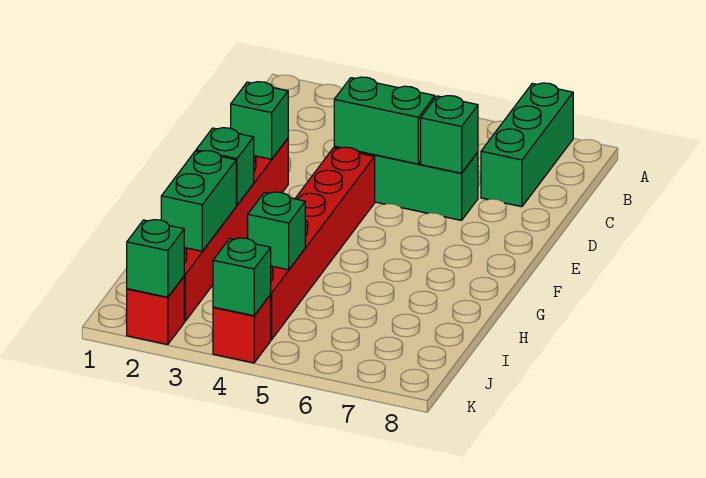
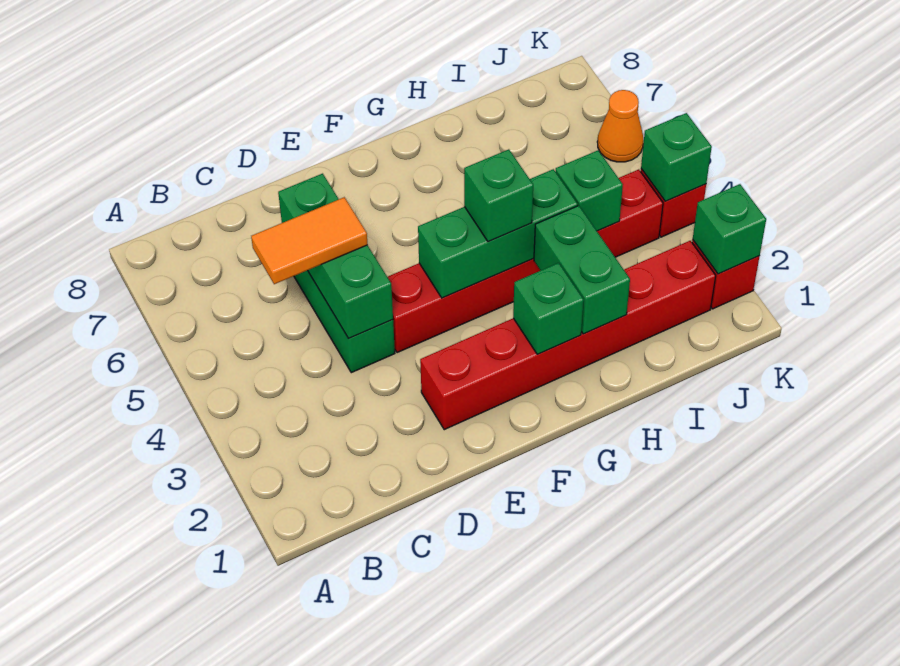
green 1x3 brick [481,83,573,207] -> green 1x3 brick moved to [418,169,578,298]
none -> orange 1x2 tile [251,197,368,284]
green 1x1 brick [231,82,288,159] -> green 1x1 brick moved to [464,149,533,242]
green 1x2 brick [161,151,236,251] -> green 1x2 brick turned to [534,206,630,334]
none -> orange 1x1 cone [597,90,643,162]

